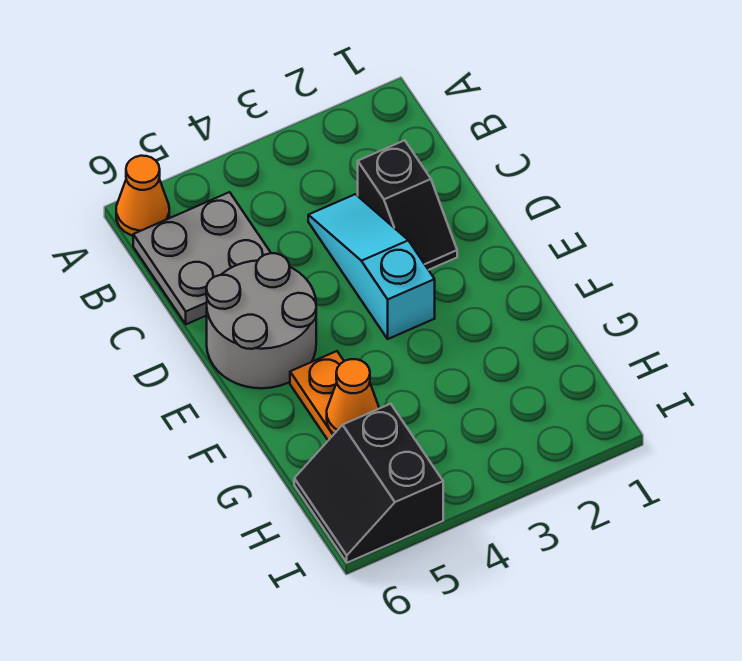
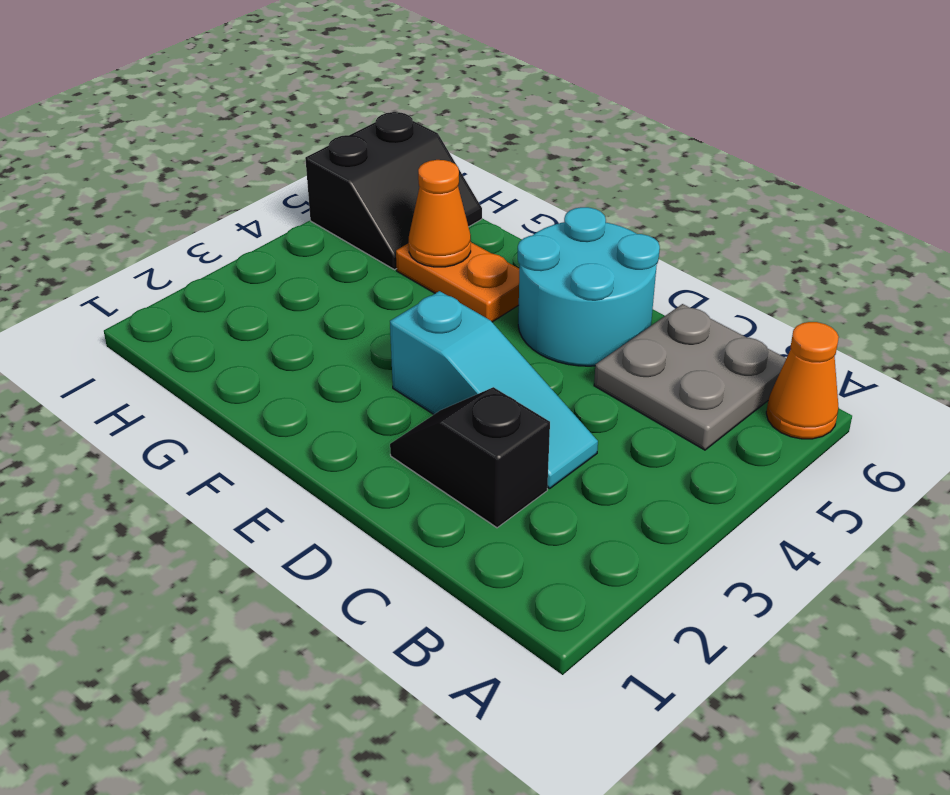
grey 2x2 round brick [206,253,316,388] -> cyan 2x2 round brick [518,207,660,366]
black 2x2 slope [294,404,443,563] -> black 2x2 slope turned to [305,112,482,270]

